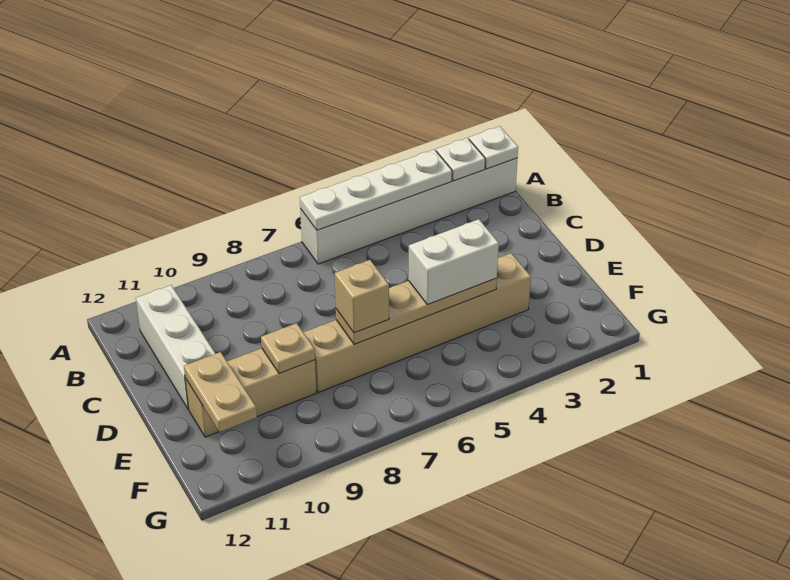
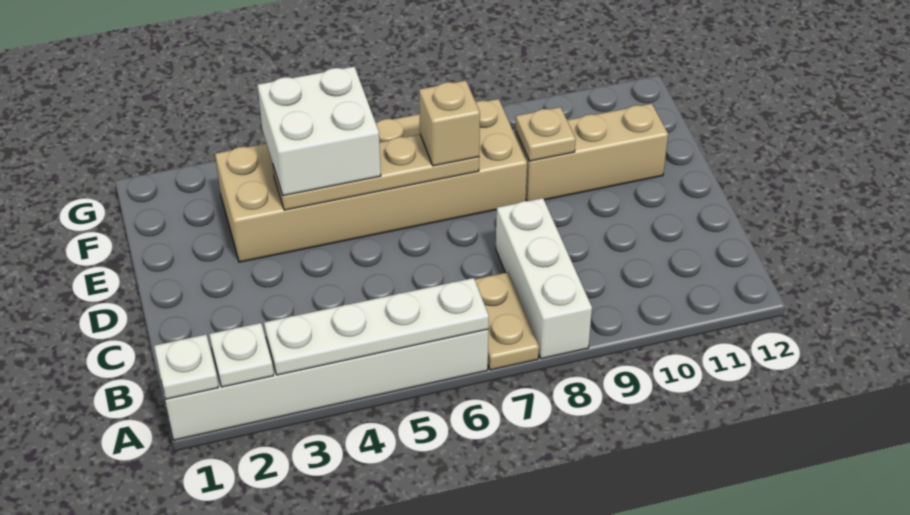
white 1x3 brick [136,285,215,409] -> white 1x3 brick moved to [496,198,592,359]
tan 1x6 brick [303,253,531,392] -> tan 2x6 brick [215,99,527,262]
white 1x2 brick [408,219,499,305] -> white 2x2 brick [258,67,381,196]
tan 1x2 plate [184,352,257,432] -> tan 1x2 plate moved to [475,272,539,370]

